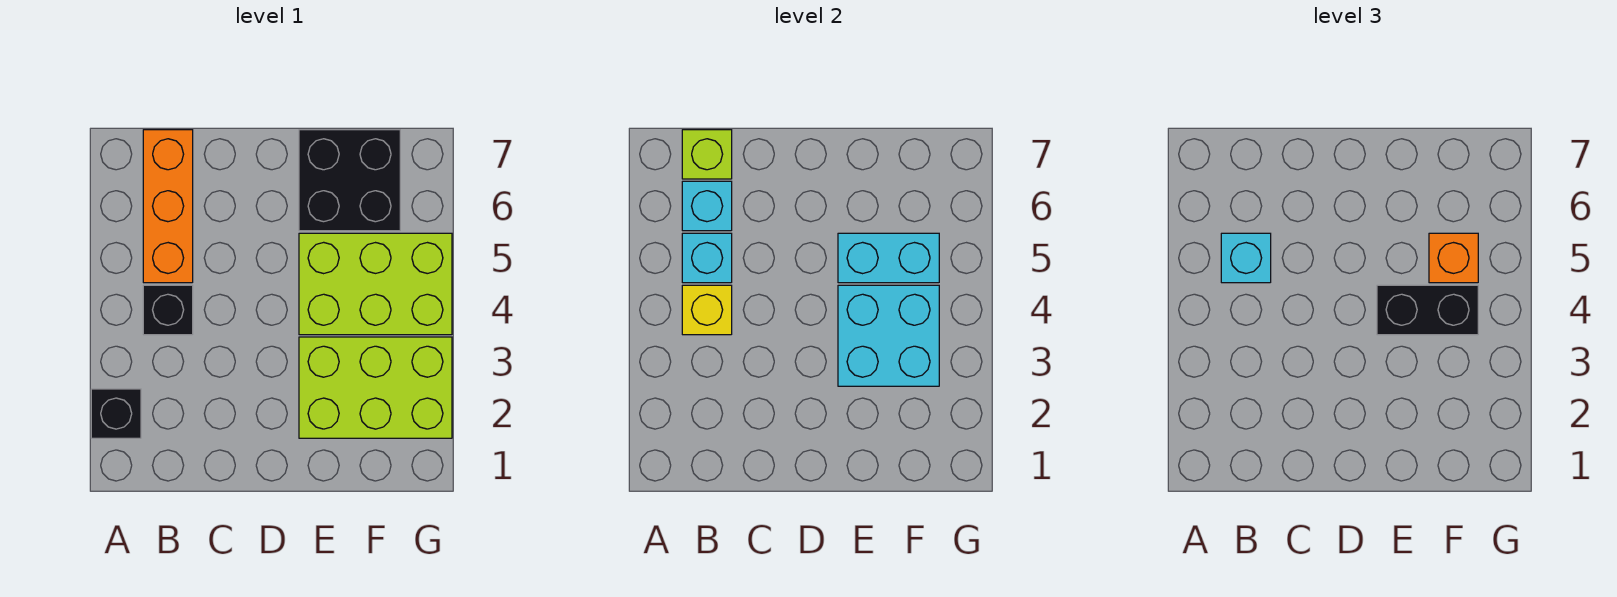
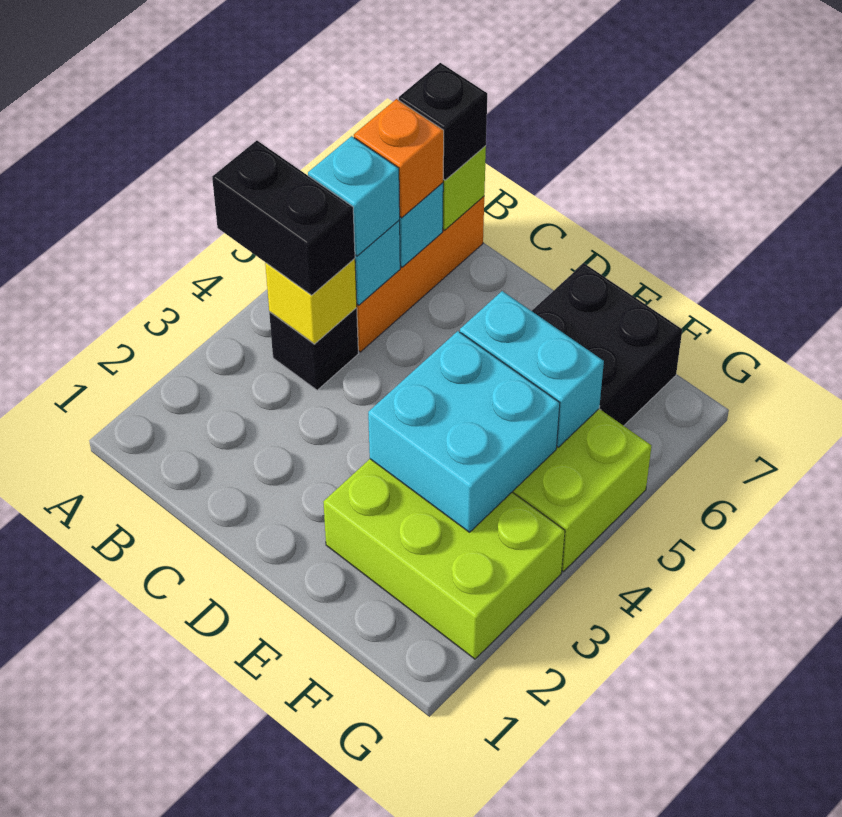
black 1x1 brick [91,389,141,438] -> black 1x1 brick moved to [399,63,487,180]
black 1x2 brick [1377,285,1478,335] -> black 1x2 brick moved to [212,141,355,295]
orange 1x1 brick [1429,233,1478,283] -> orange 1x1 brick moved to [354,99,444,218]

